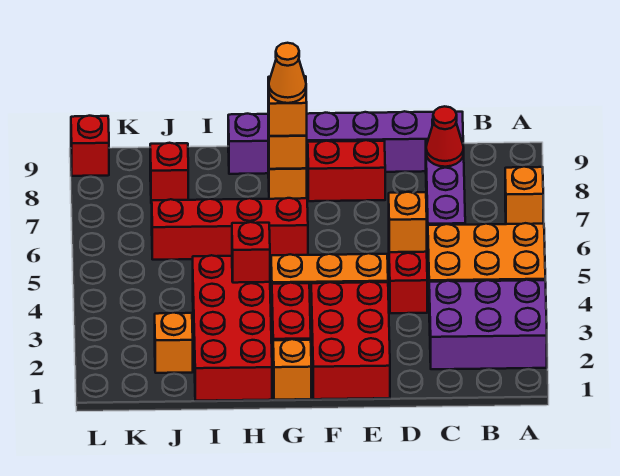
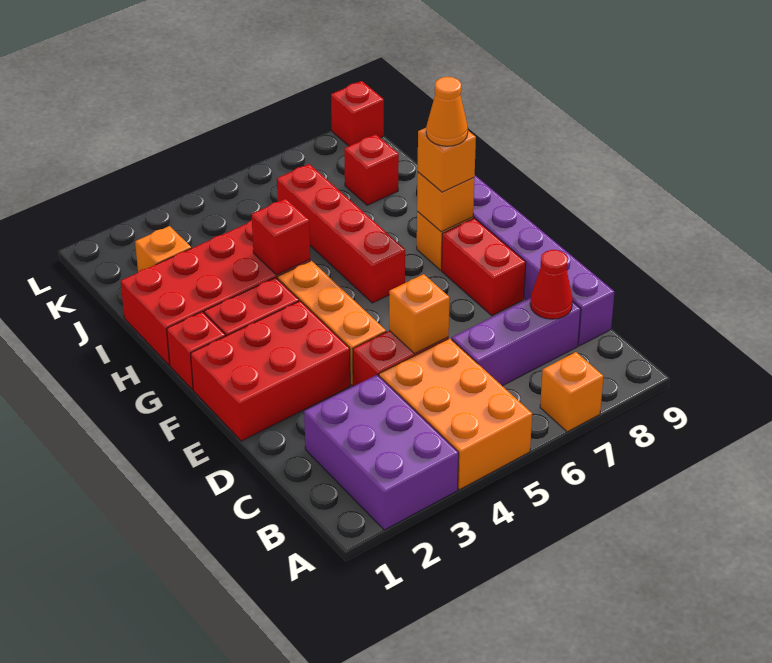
orange 1x1 brick [273,339,311,400] -> red 1x1 brick [167,312,225,390]

